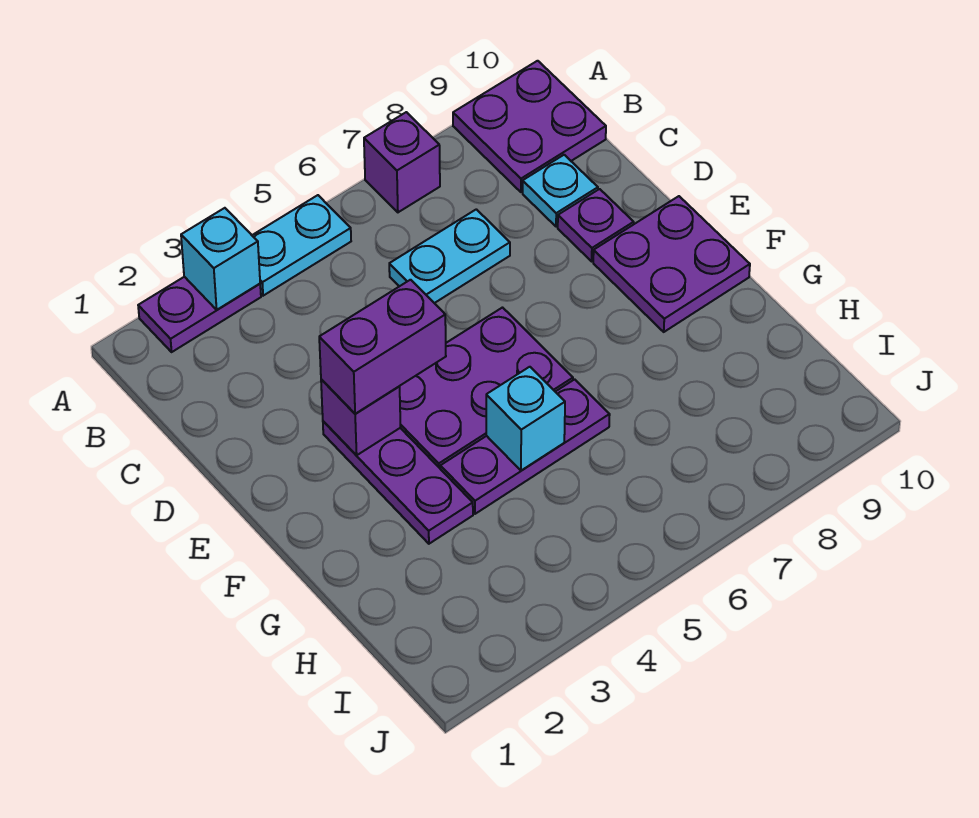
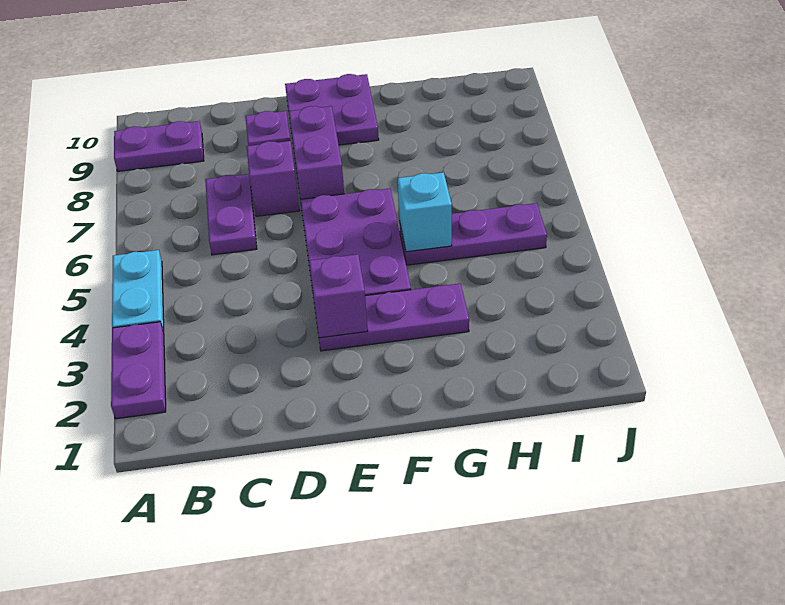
cyan 1x1 brick [181,208,260,310] -> none
purple 1x1 brick [364,112,440,212] -> purple 1x1 brick moved to [247,141,300,216]
purple 2x2 plate [453,61,606,192] -> purple 1x2 plate [114,121,204,171]
cyan 1x2 plate [389,209,510,303] -> purple 1x2 plate [205,174,257,255]
cyan 1x1 plate [523,155,598,227] -> none
purple 1x2 brick [319,280,446,414] -> purple 1x2 brick moved to [289,106,344,199]
purple 1x3 plate [440,379,610,514] -> purple 1x3 plate turned to [399,203,547,265]

